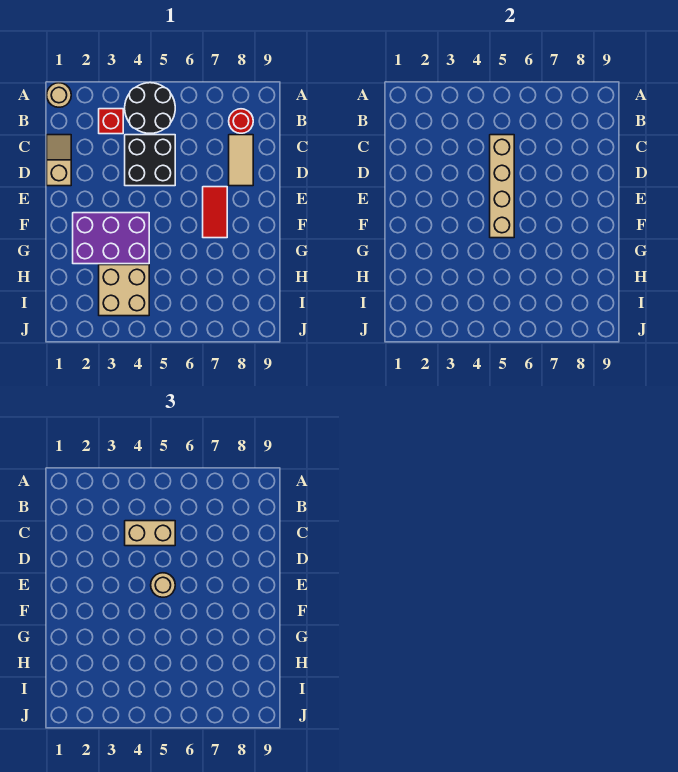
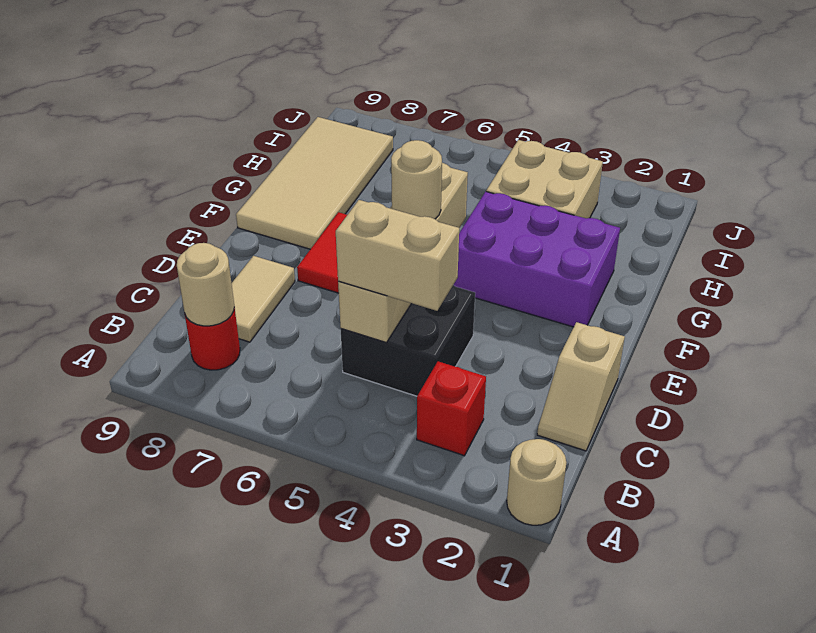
black 2x2 round brick [125,83,175,133] -> none
none -> tan 1x1 round brick [177,243,234,326]
none -> tan 2x4 tile [236,117,393,249]

